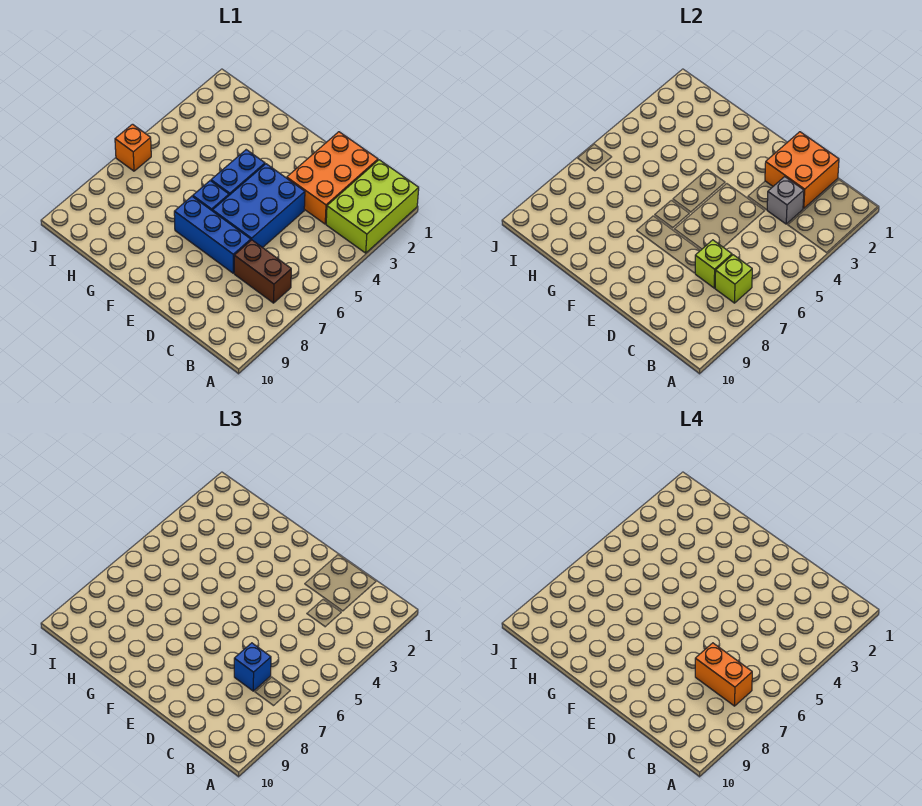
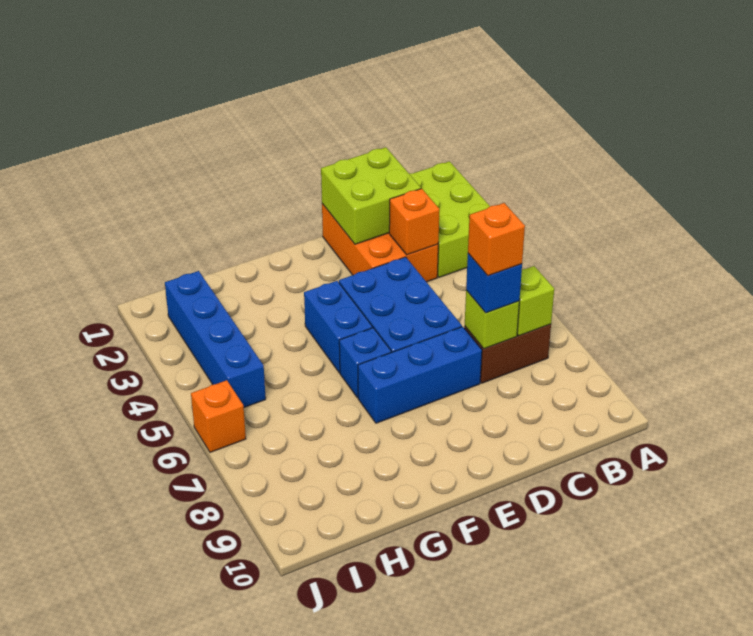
orange 1x2 brick [695,643,752,706] -> orange 1x1 brick [468,203,525,276]
orange 2x2 brick [765,132,839,208] -> lime 2x2 brick [321,147,421,244]
grey 1x1 brick [767,177,804,224] -> orange 1x1 brick [389,189,440,255]
none -> blue 1x4 brick [165,271,266,407]

